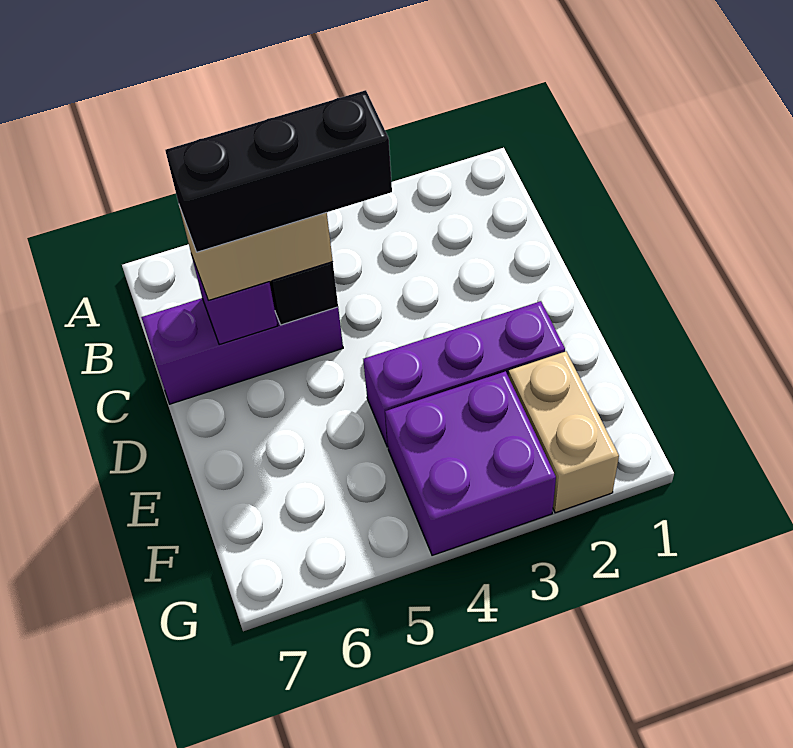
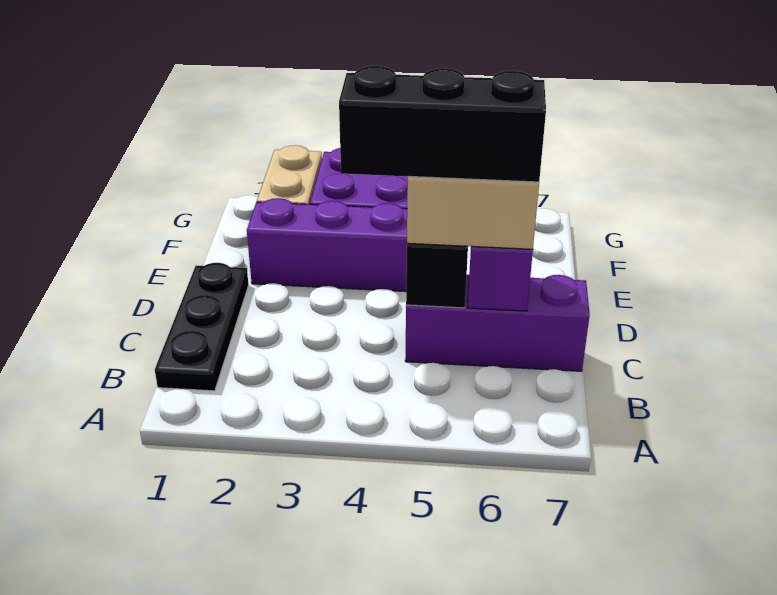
none -> black 1x3 plate [155,263,249,391]

